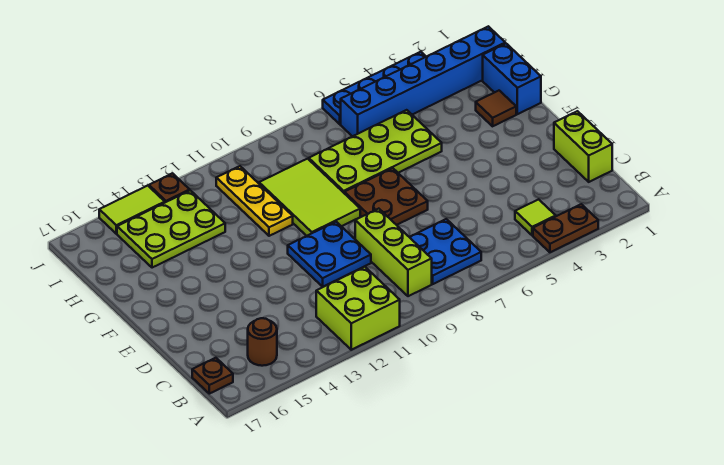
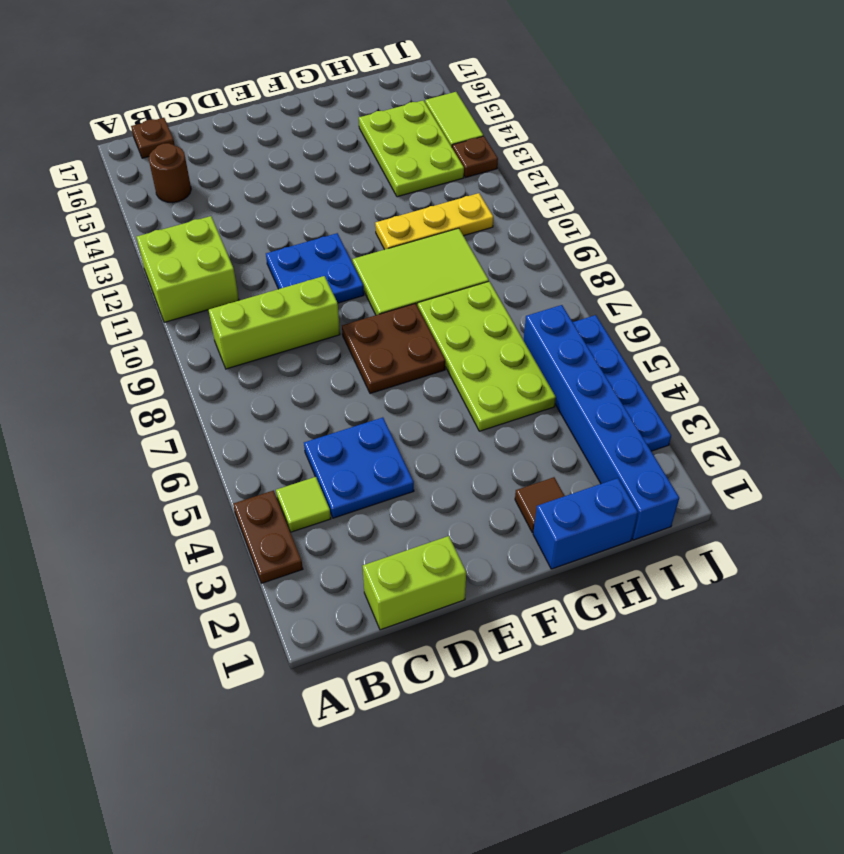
blue 2x2 plate [410,219,481,284] -> blue 2x2 plate moved to [304,417,414,518]

